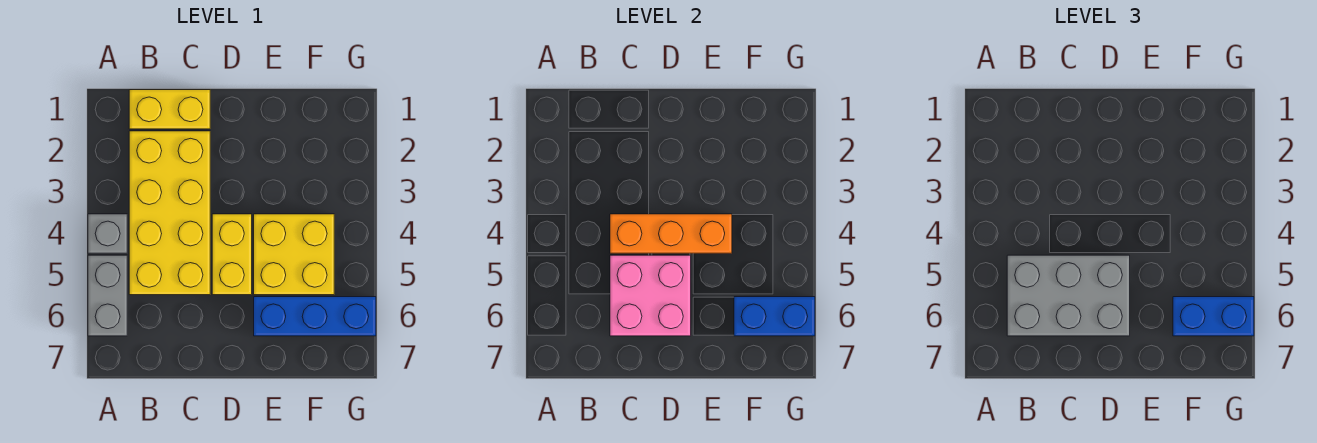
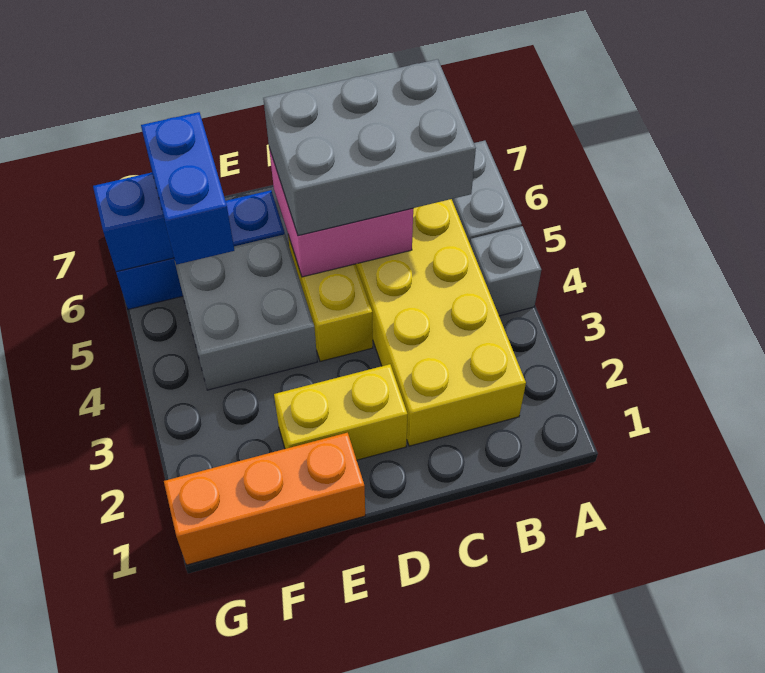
yellow 1x2 brick [129,90,210,129] -> yellow 1x2 brick moved to [274,364,408,460]
orange 1x3 brick [610,214,732,253] -> orange 1x3 brick moved to [164,433,365,565]
yellow 2x2 brick [254,214,334,295] -> grey 2x2 brick [175,234,317,390]
blue 1x2 brick [1173,297,1254,336] -> blue 1x2 brick turned to [141,112,234,265]

